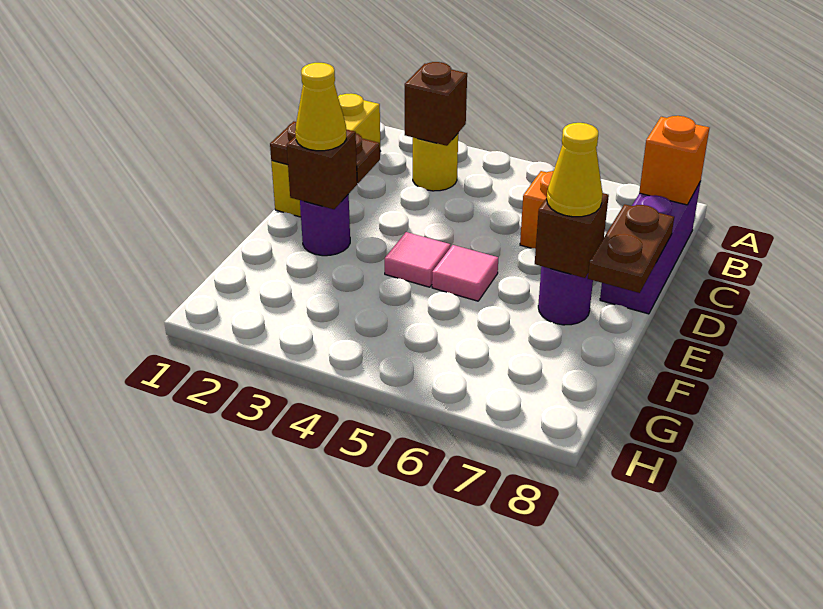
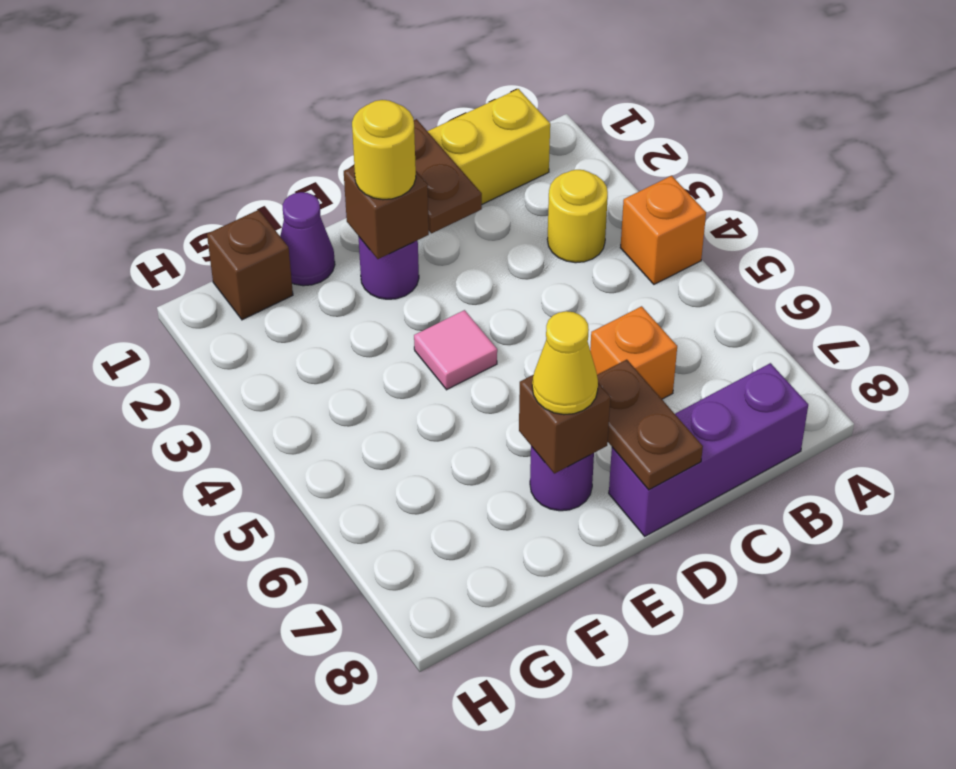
brown 1x1 brick [405,62,467,146] -> brown 1x1 brick moved to [207,210,293,320]
orange 1x1 brick [639,116,709,205] -> orange 1x1 brick moved to [620,176,706,284]
brown 1x2 plate [588,204,674,293] -> brown 1x2 plate turned to [597,360,703,490]
yellow 1x1 cone [295,63,346,151] -> yellow 1x1 round brick [352,100,416,200]
pink 1x1 tile [432,245,498,301] -> none
none -> purple 1x1 cone [280,192,335,286]

